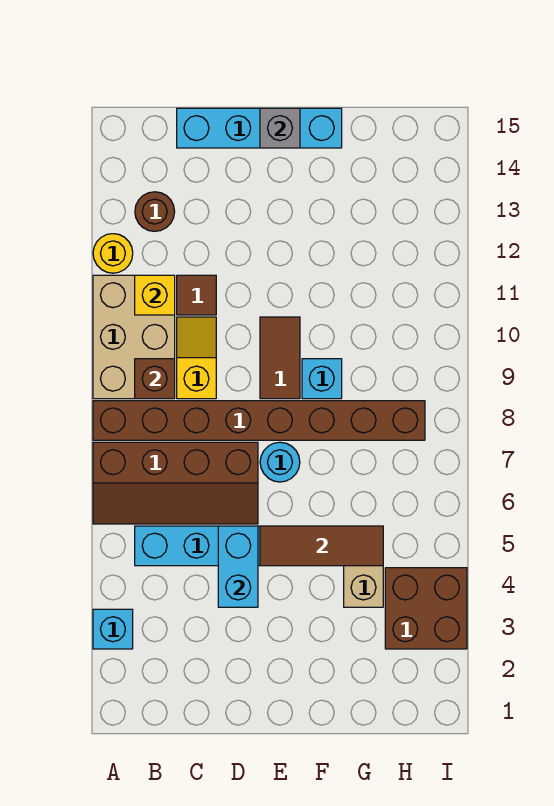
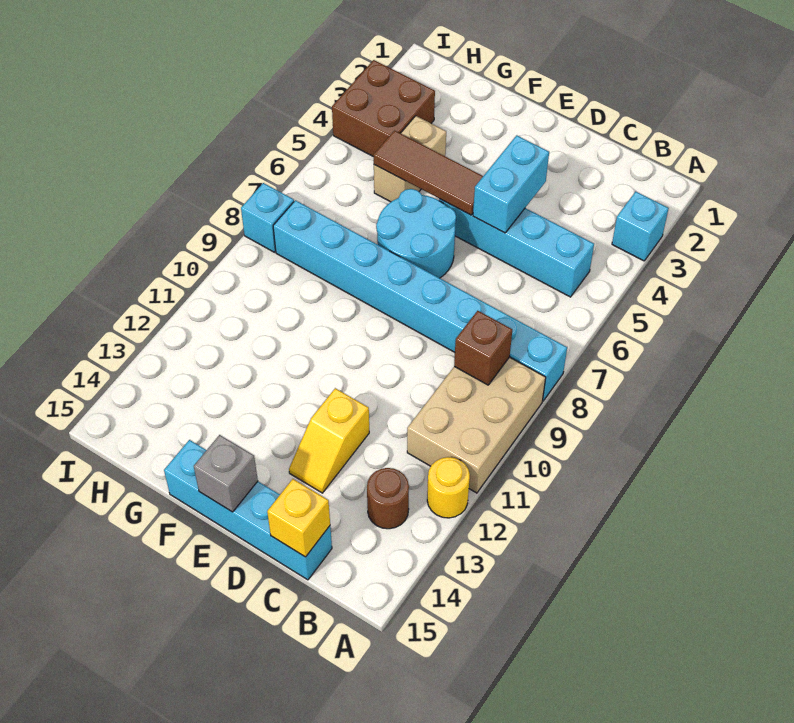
brown 2x4 slope [93,442,258,524] -> none
brown 1x8 brick [93,401,425,440] -> cyan 1x8 brick [273,200,567,401]
yellow 1x1 brick [135,275,175,315] -> yellow 1x1 brick moved to [267,479,330,557]
yellow 1x2 slope [177,317,216,399] -> yellow 1x2 slope moved to [289,388,369,493]
brown 1x1 tile [177,275,216,315] -> none
cyan 1x1 round brick [260,442,300,482] -> cyan 2x2 round brick [376,189,456,278]
brown 1x2 tile [260,317,300,399] -> none
cyan 1x1 brick [302,359,342,399] -> cyan 1x1 brick moved to [241,183,294,252]

